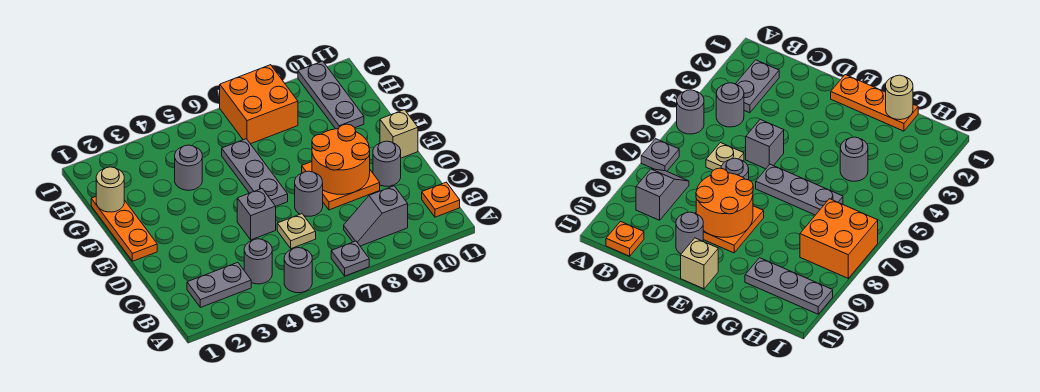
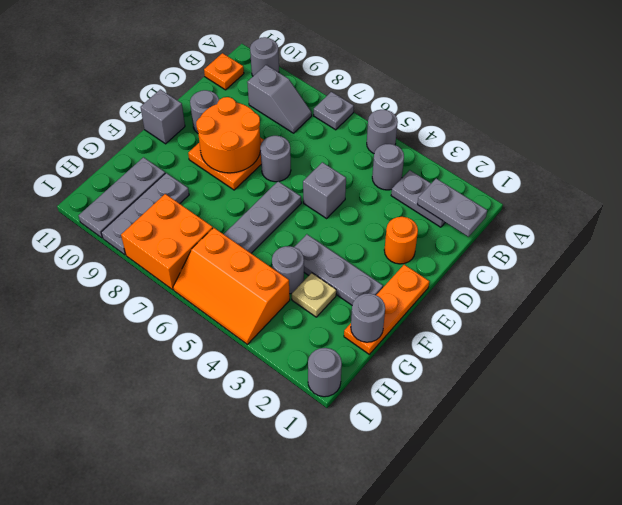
none -> grey 1x1 round brick [250,37,279,76]
none -> grey 1x2 plate [417,179,487,237]
tan 1x1 plate [277,214,316,249] -> tan 1x1 plate moved to [292,273,336,317]
none -> orange 1x1 round brick [384,217,418,264]
tan 1x1 brick [380,110,418,158] -> grey 1x1 brick [140,89,185,144]
none -> grey 1x3 plate [295,234,383,305]
tan 1x1 round brick [96,167,124,212] -> grey 1x1 round brick [351,293,385,342]
none -> grey 1x3 plate [101,173,189,255]
none -> orange 2x3 slope [173,228,290,344]
none -> grey 1x1 round brick [308,348,342,397]

